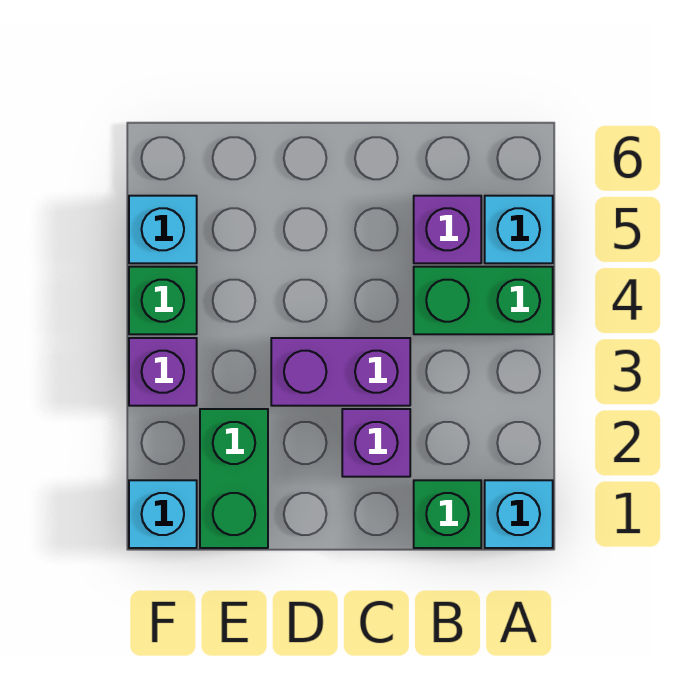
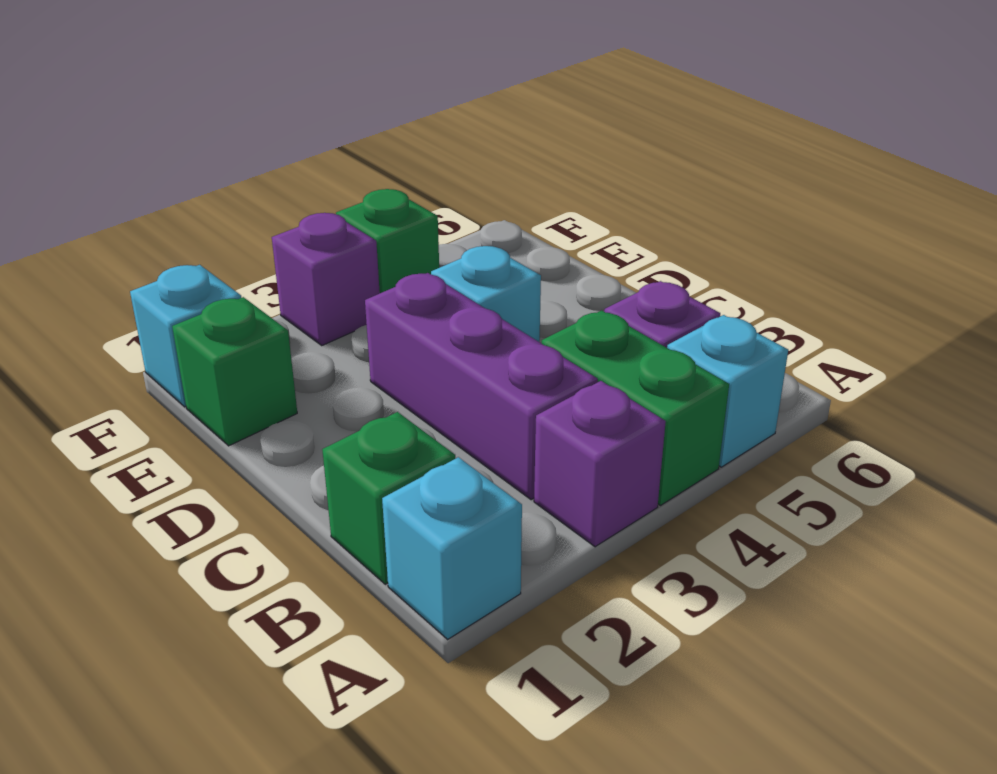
purple 1x1 brick [342,409,410,477] -> purple 1x1 brick moved to [534,381,666,547]
purple 1x2 brick [271,338,410,406] -> purple 1x3 brick [365,273,598,500]
green 1x2 brick [200,409,268,548] -> green 1x1 brick [172,297,297,446]
cyan 1x1 brick [129,196,197,263] -> cyan 1x1 brick moved to [431,246,541,342]

